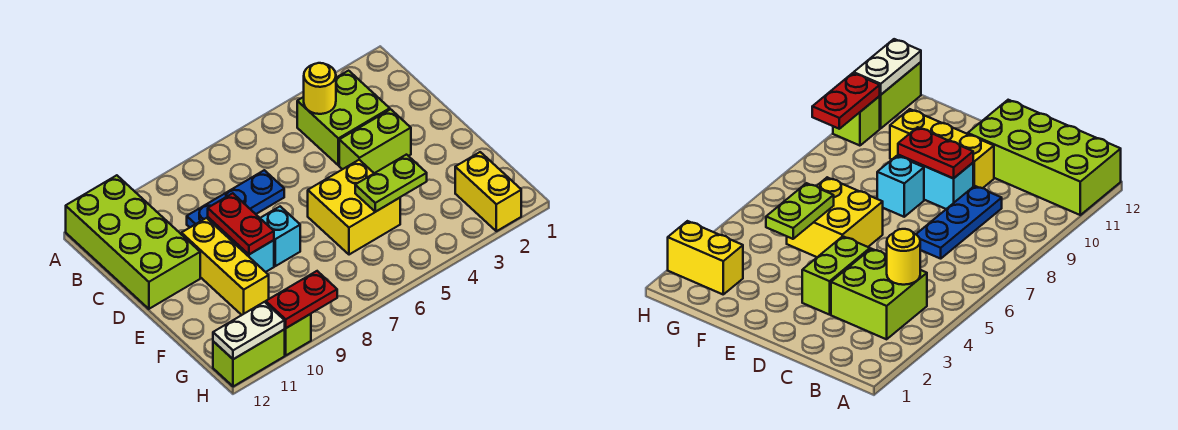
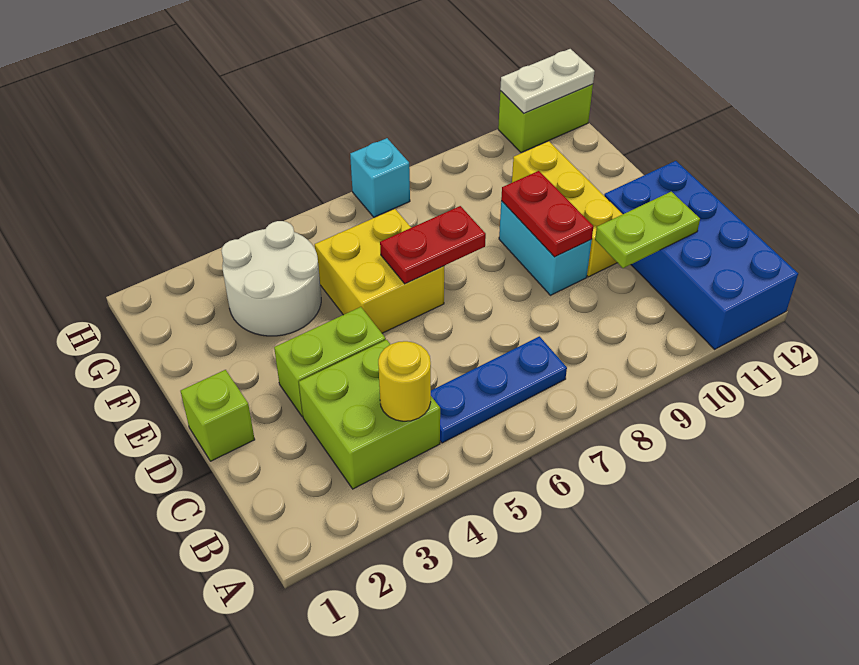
lime 2x4 brick [66,175,200,309] -> blue 2x4 brick [604,161,798,349]
blue 1x3 plate [187,170,284,227] -> blue 1x3 plate moved to [431,336,567,443]
cyan 1x1 brick [260,206,300,266] -> cyan 1x1 brick moved to [350,138,410,217]
none -> white 2x2 round brick [221,221,321,336]
lime 1x2 plate [355,155,427,212] -> lime 1x2 plate moved to [595,192,700,268]
yellow 1x2 brick [455,152,521,231] -> none
red 1x2 plate [266,271,337,328] -> red 1x2 plate moved to [380,206,486,284]
lime 1x1 brick [284,314,311,355] -> lime 1x1 brick moved to [181,370,255,461]

